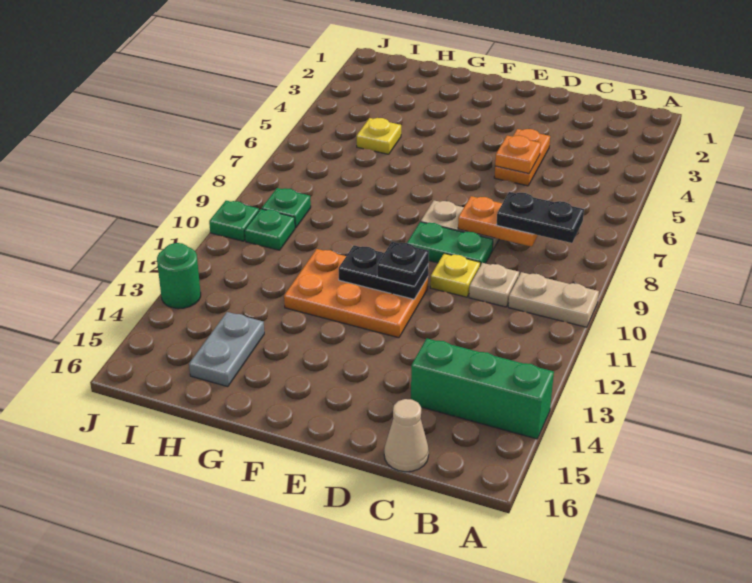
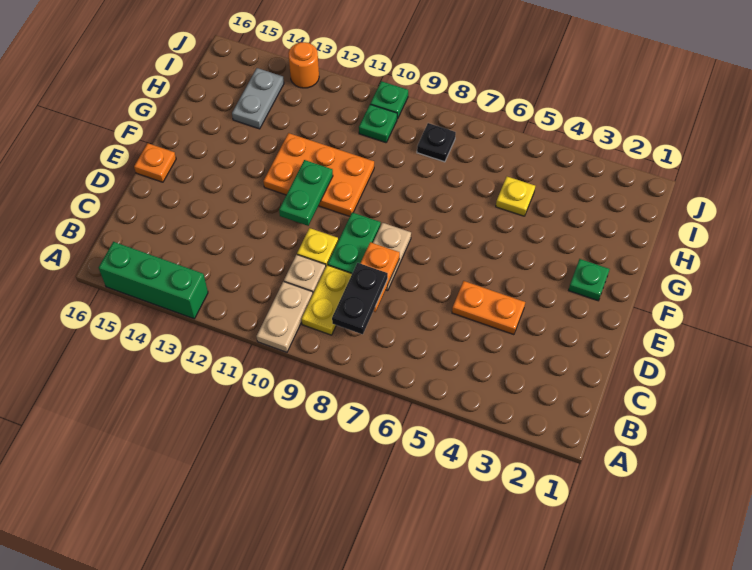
green 1x3 brick [411,338,554,439] -> green 1x3 brick turned to [99,242,208,319]
none -> yellow 1x2 plate [301,265,352,335]
tan 1x1 cone [384,399,429,472] -> none
orange 1x1 plate [495,136,541,173] -> orange 1x1 plate moved to [134,143,176,182]
orange 2x3 plate [284,249,428,338] -> orange 2x3 plate turned to [263,133,374,216]
black 1x2 plate [339,245,428,299] -> green 1x2 plate [279,160,333,226]
black 1x1 plate [377,242,429,286] -> black 1x1 plate moved to [417,123,456,162]
grey 1x2 plate [189,312,264,387] -> grey 1x2 plate turned to [232,68,284,129]
green 1x1 plate [262,188,311,228] -> green 1x1 plate moved to [568,259,610,301]
green 1x1 round brick [157,243,201,309] -> orange 1x1 round brick [288,42,319,88]

